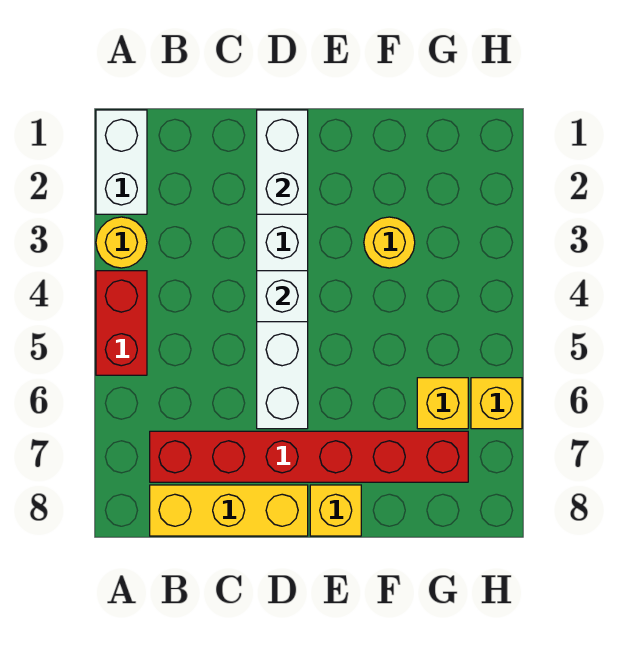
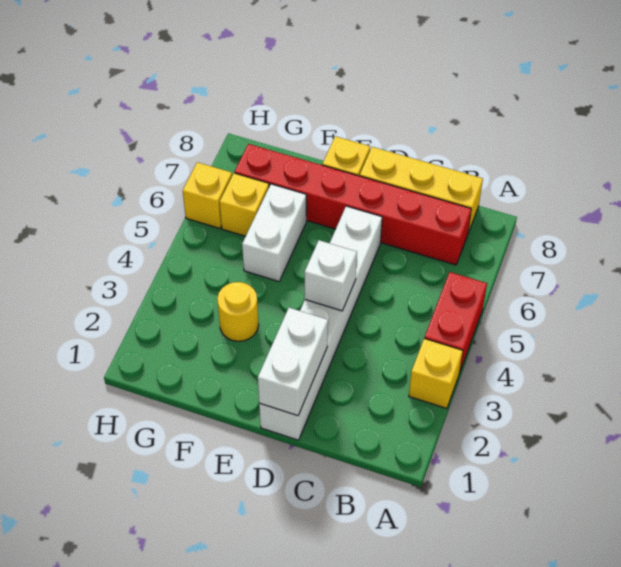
white 1x2 brick [96,110,147,214] -> white 1x2 brick moved to [242,184,306,281]
yellow 1x1 round brick [96,217,147,268] -> yellow 1x1 brick [409,338,463,408]

